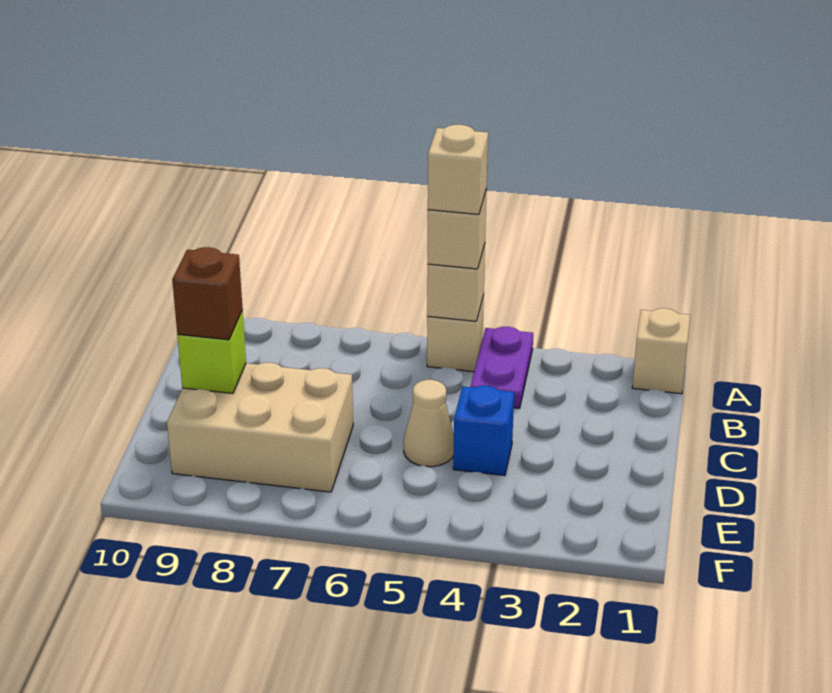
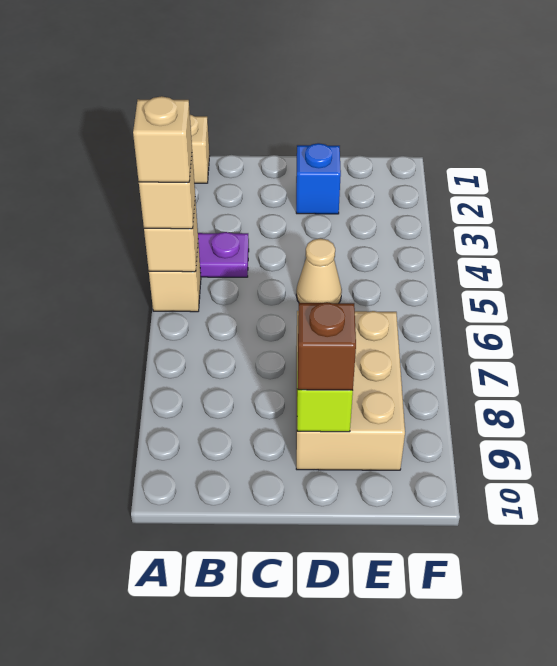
blue 1x1 brick [453,386,514,476] -> blue 1x1 brick moved to [296,143,341,214]

